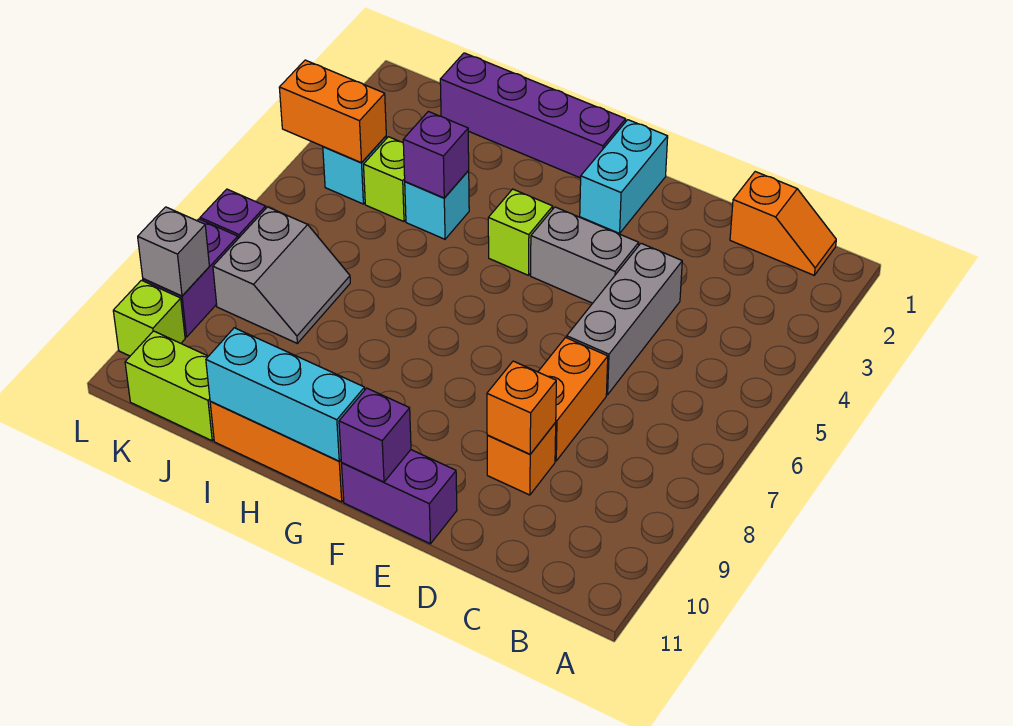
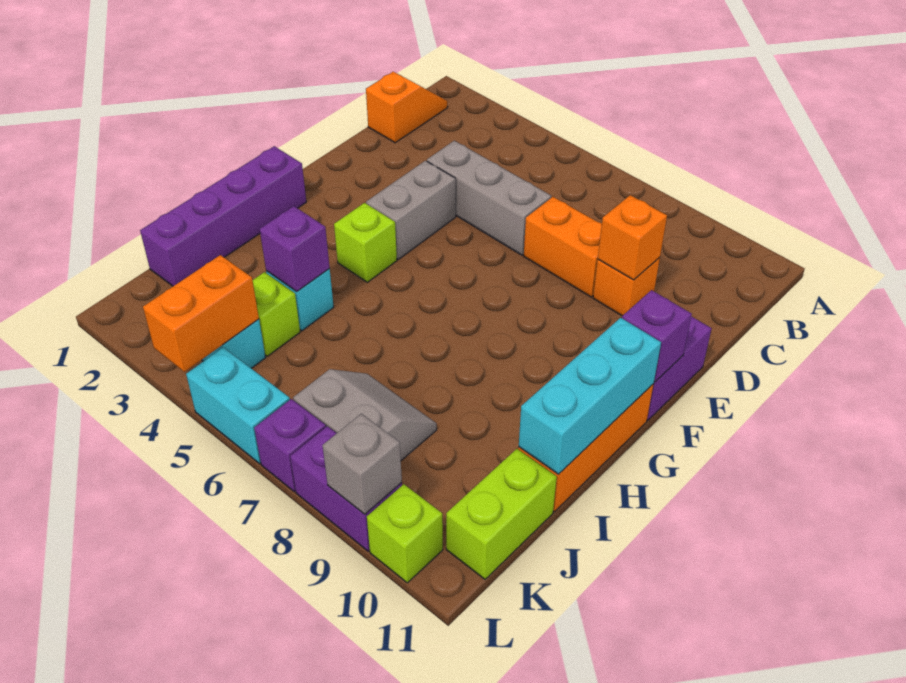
cyan 1x2 brick [580,120,668,233] -> cyan 1x2 brick moved to [186,347,290,464]

